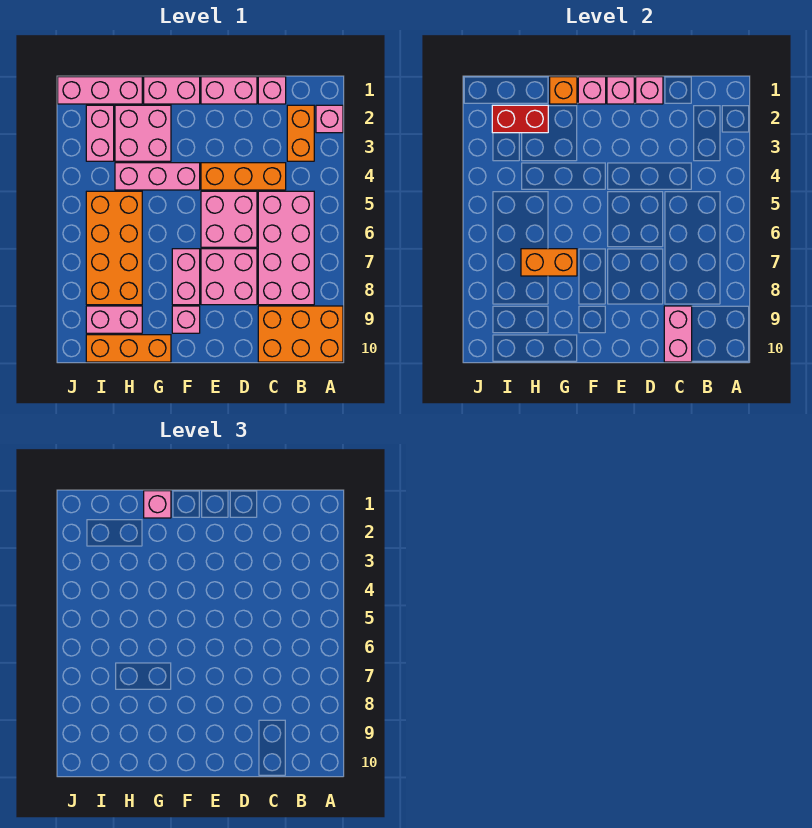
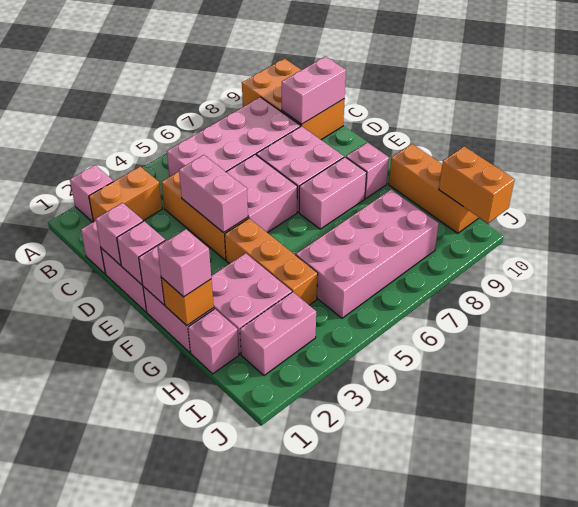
pink 1x3 brick [115,163,200,190] -> orange 1x3 brick [225,219,318,305]
orange 1x2 brick [521,249,577,276] -> orange 1x2 brick moved to [439,147,515,223]
pink 1x3 brick [58,77,142,104] -> pink 1x1 brick [188,309,239,374]
red 1x2 brick [492,105,548,133] -> none
orange 2x4 brick [86,191,142,305] -> pink 2x4 brick [296,190,439,318]
pink 1x2 brick [86,306,142,333] -> pink 1x2 brick moved to [179,155,248,233]

